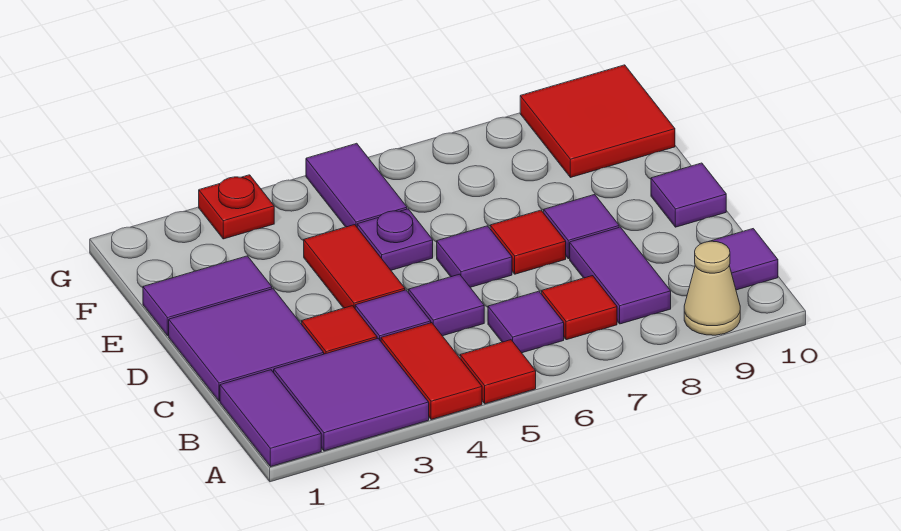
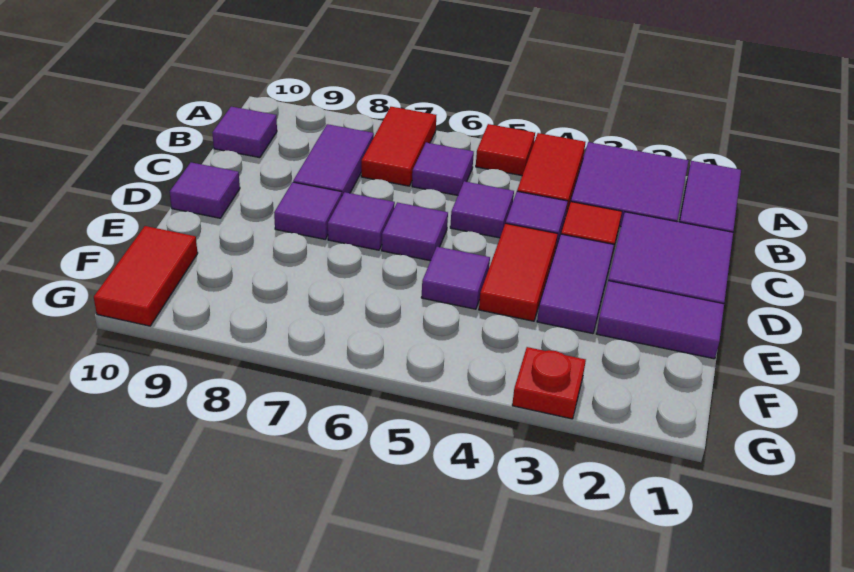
tan 1x1 cone [684,241,740,335] -> none
red 1x1 tile [542,276,617,340] -> red 1x2 tile [361,107,436,186]
red 1x1 tile [490,210,566,274] -> purple 1x1 tile [328,192,395,250]
purple 1x1 plate [357,209,433,270] -> purple 1x1 tile [421,247,490,309]
purple 1x2 tile [306,143,407,227] -> purple 1x2 tile moved to [537,234,614,334]
red 2x2 tile [520,65,675,178] -> red 1x2 tile [94,226,198,326]

